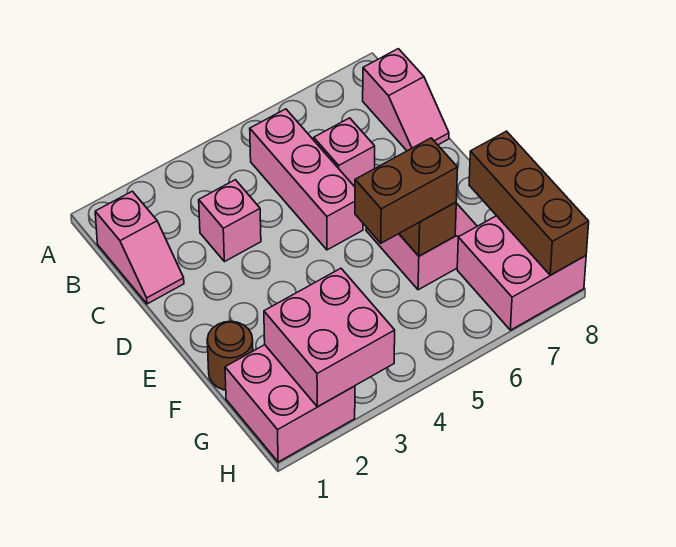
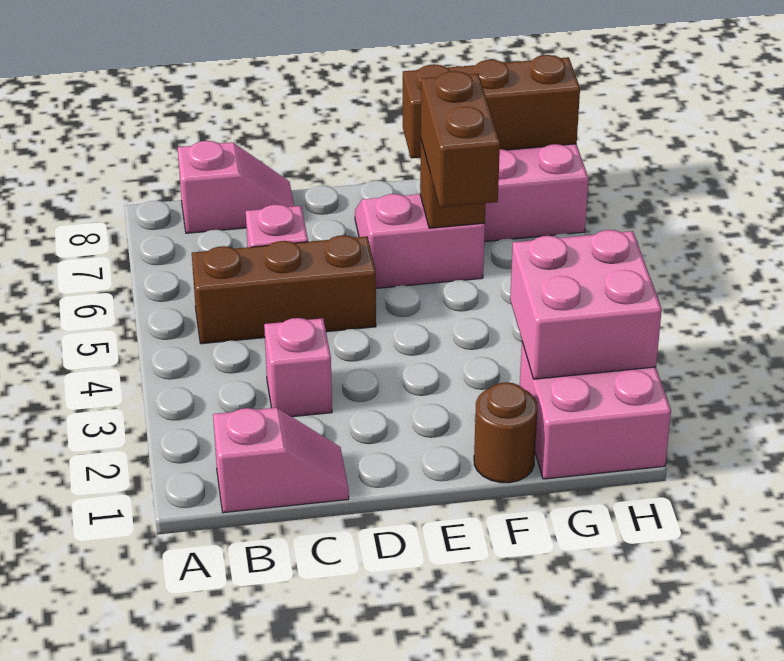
pink 1x3 brick [250,109,363,250] -> brown 1x3 brick [192,235,376,344]

